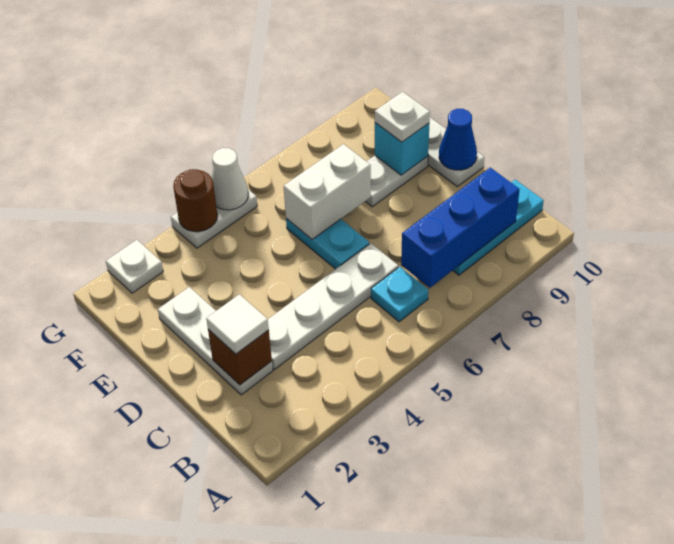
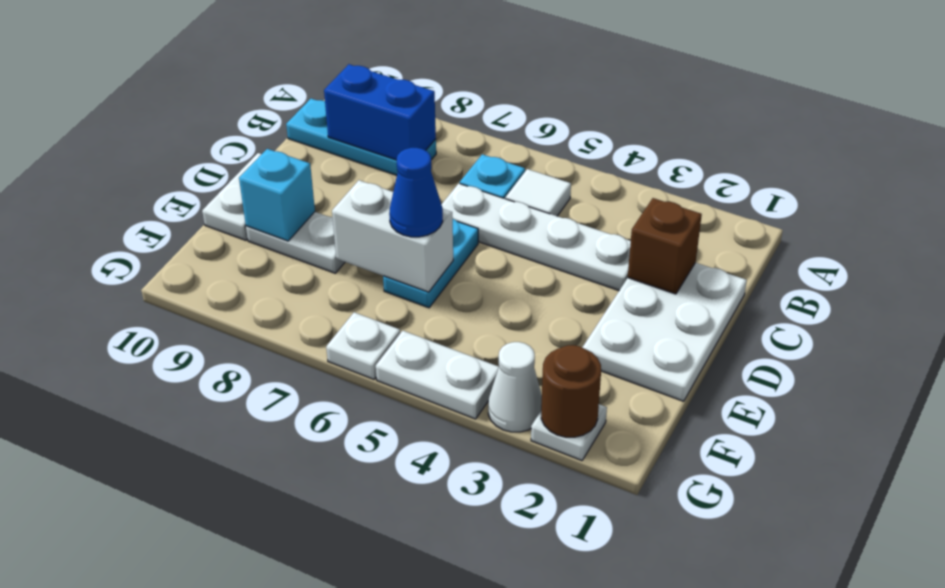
blue 1x3 brick [401,168,520,288] -> blue 1x2 brick [324,64,436,160]
white 1x3 plate [158,287,273,395] -> white 2x3 plate [582,263,747,401]
white 1x1 tile [206,294,269,354] -> white 1x1 tile moved to [505,169,571,216]
blue 1x1 cone [439,109,477,170] -> blue 1x1 cone moved to [389,148,443,237]
white 1x1 plate [375,92,430,142] -> white 1x1 plate moved to [326,312,400,379]
brown 1x1 round brick [173,169,217,232] -> brown 1x1 round brick moved to [541,345,601,437]
white 1x1 cone [212,148,248,210] -> white 1x1 cone moved to [488,342,542,432]

